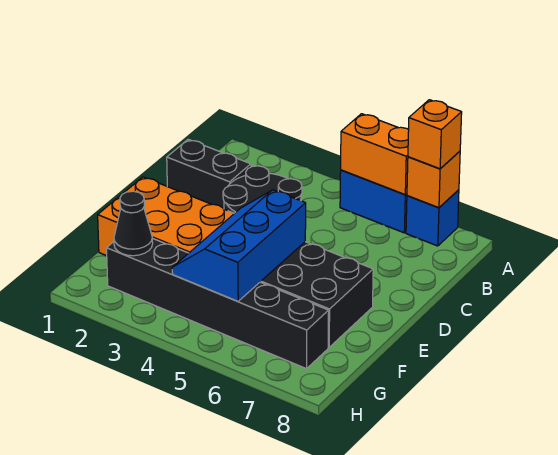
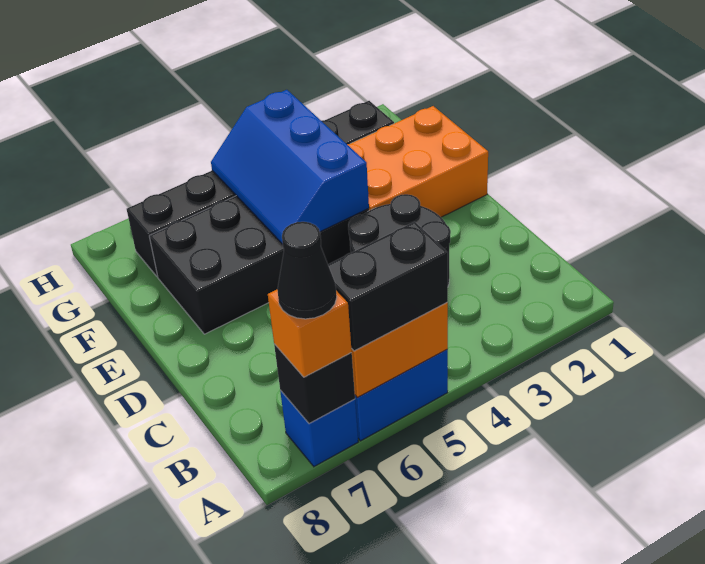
orange 1x1 brick [407,151,460,208] -> black 1x1 brick [274,344,355,423]
black 1x2 brick [167,139,251,209] -> black 1x2 brick moved to [328,222,448,351]
blue 2x3 slope [172,190,306,301] -> blue 2x3 slope turned to [211,90,369,244]
black 1x1 cone [114,191,153,256] -> black 1x1 cone moved to [277,222,337,319]

